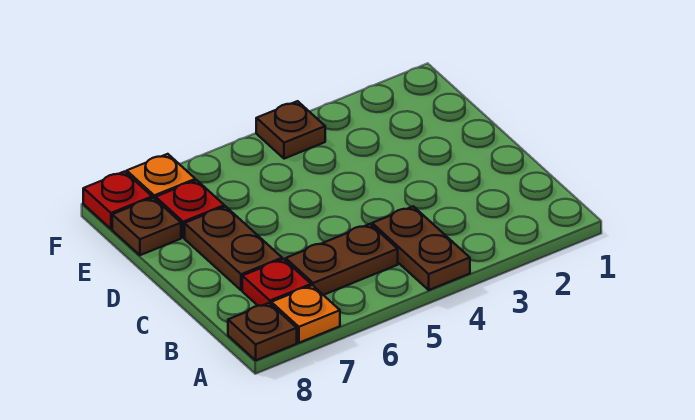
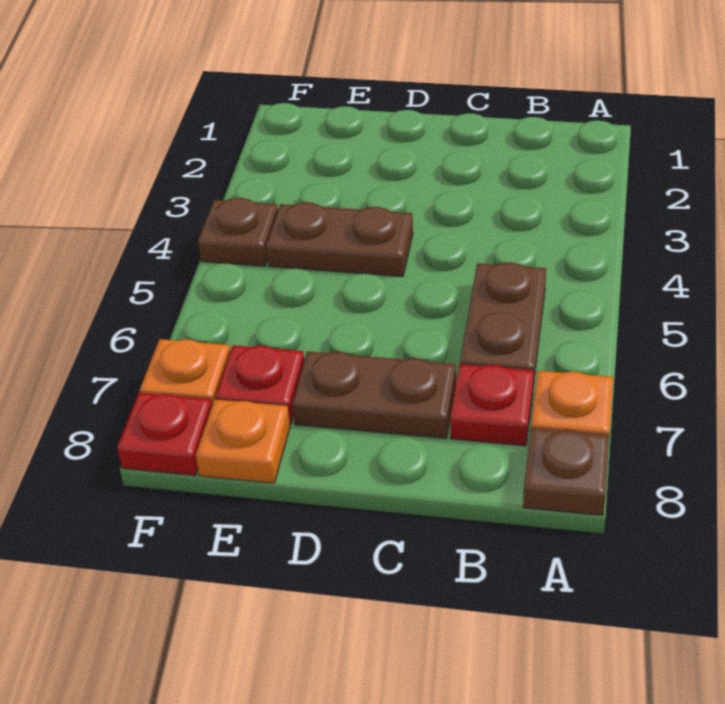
brown 1x2 plate [372,206,470,290] -> brown 1x2 plate moved to [266,202,413,277]
brown 1x1 plate [112,198,181,255] -> orange 1x1 plate [196,399,290,483]

